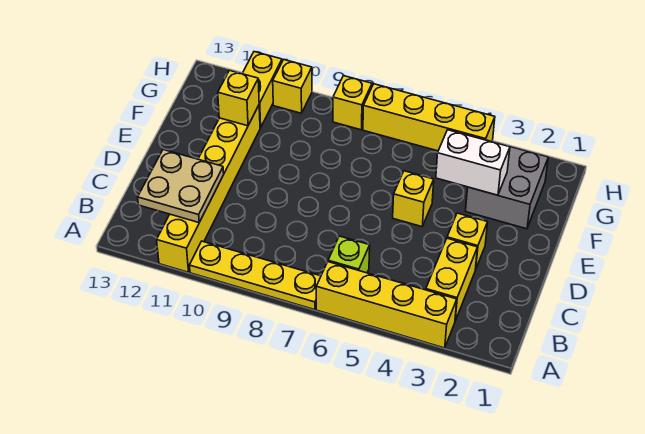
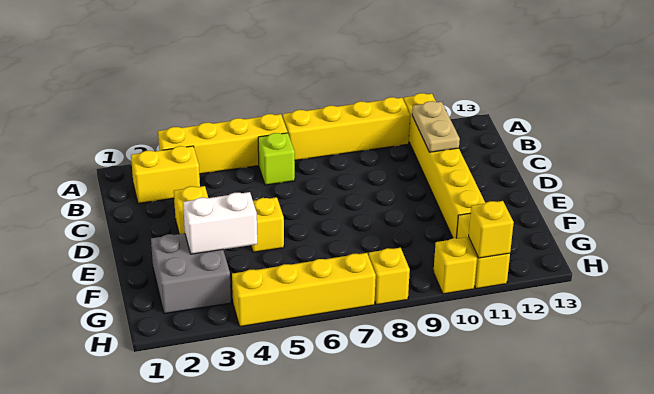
yellow 1x4 plate [189,241,321,310] -> yellow 1x4 brick [283,97,410,160]
yellow 1x2 brick [426,238,477,321] -> yellow 1x2 brick turned to [131,146,200,203]
tan 2x2 plate [138,150,224,223] -> tan 1x2 plate [412,101,460,152]
yellow 1x1 brick [218,70,259,126] -> yellow 1x1 brick moved to [469,201,514,258]

